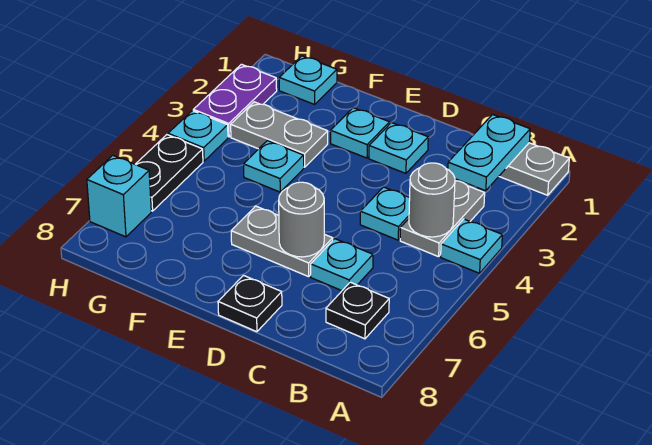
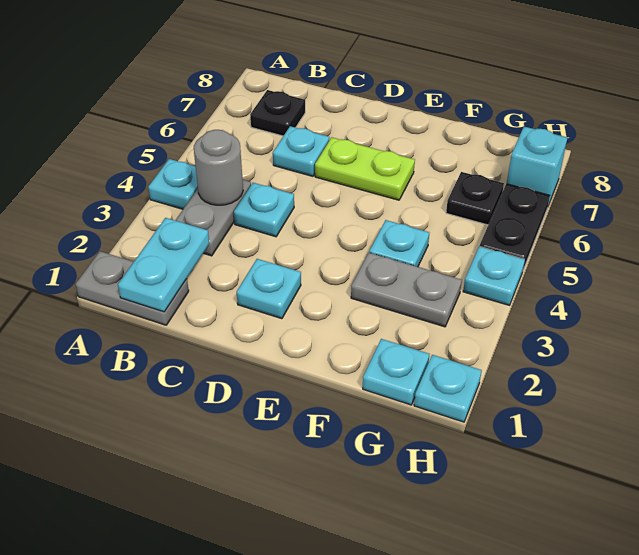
grey 1x2 plate [231,206,333,277] -> lime 1x2 plate [315,137,415,200]
grey 1x1 round brick [279,182,324,257] -> none
black 1x1 plate [218,276,282,332] -> black 1x1 plate moved to [446,172,504,225]
cyan 1x1 plate [331,108,390,158] -> cyan 1x1 plate moved to [414,355,482,422]
purple 1x2 plate [193,64,277,137] -> none

